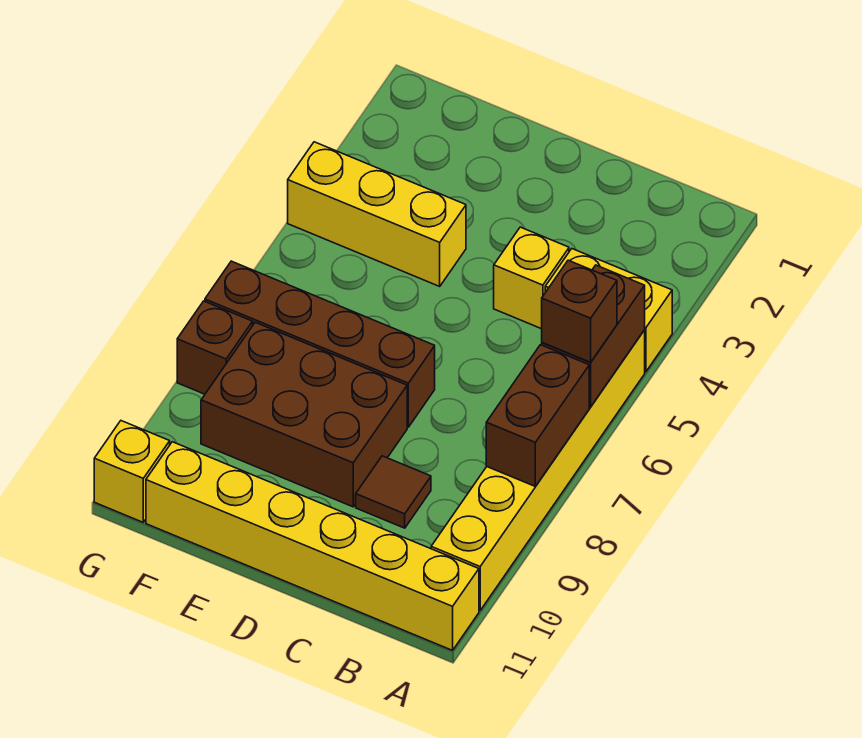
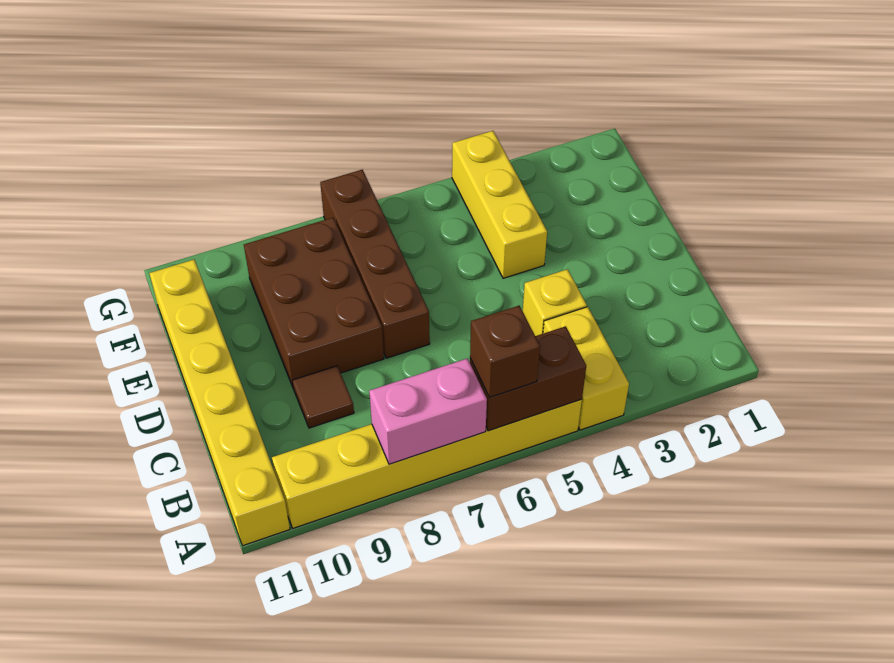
brown 1x2 brick [486,345,589,486] -> pink 1x2 brick [369,358,487,464]
brown 1x1 brick [177,301,253,394] -> none
yellow 1x1 brick [94,421,170,522] -> none

